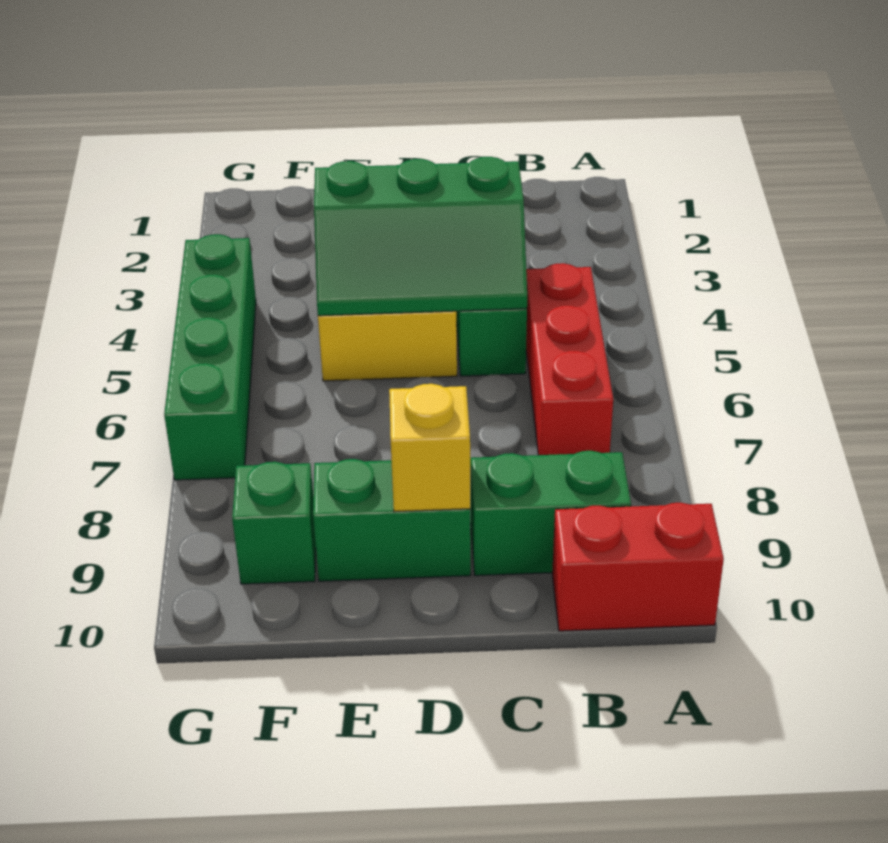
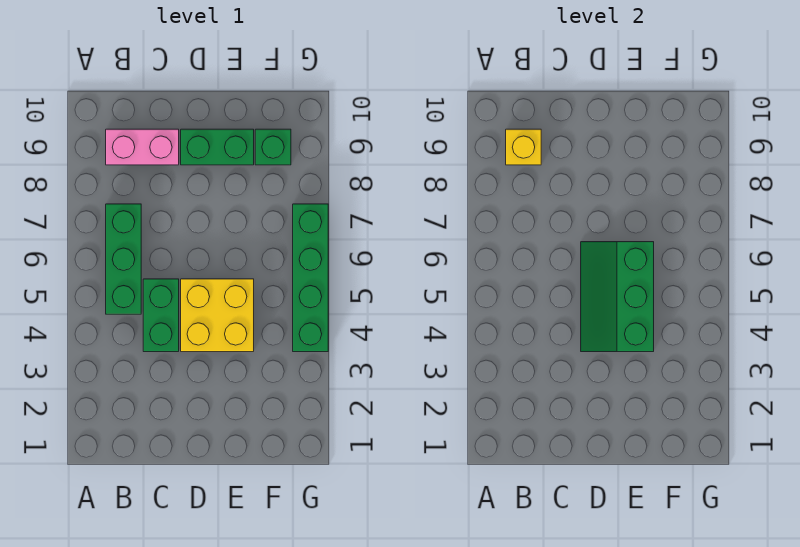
red 1x2 brick [552,503,724,631] -> none
red 1x3 brick [526,263,613,455] -> green 1x3 brick [106,204,141,314]
green 1x2 brick [470,451,631,576] -> pink 1x2 brick [106,129,179,165]
green 2x3 slope [314,157,527,316] -> green 2x3 slope turned to [581,242,654,352]
yellow 1x1 brick [389,384,470,512] -> yellow 1x1 brick moved to [506,129,541,165]

